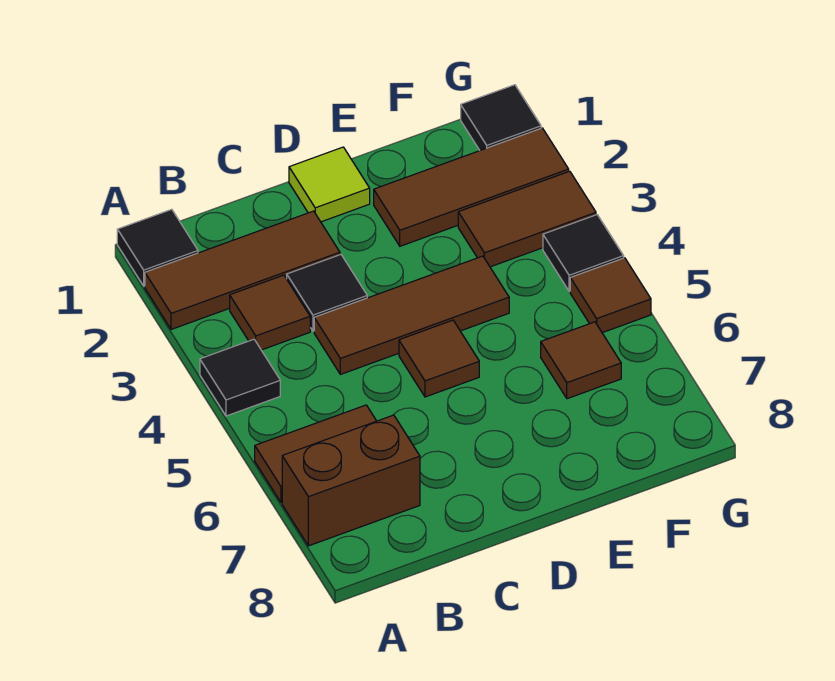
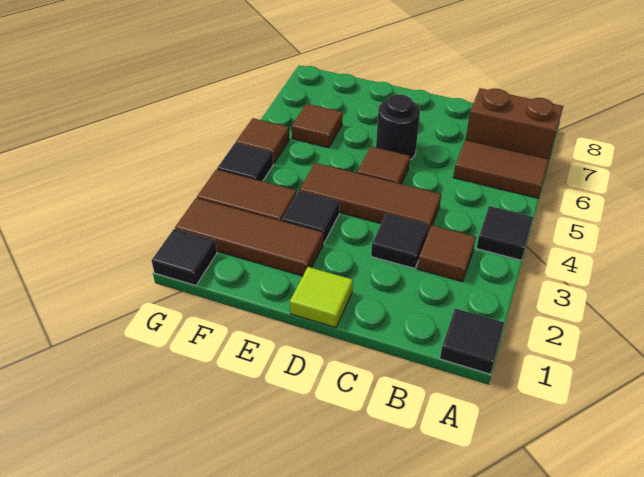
brown 1x3 tile [145,211,340,329] -> none
none -> black 1x1 round brick [376,95,420,160]
none -> black 1x1 tile [282,191,340,244]

